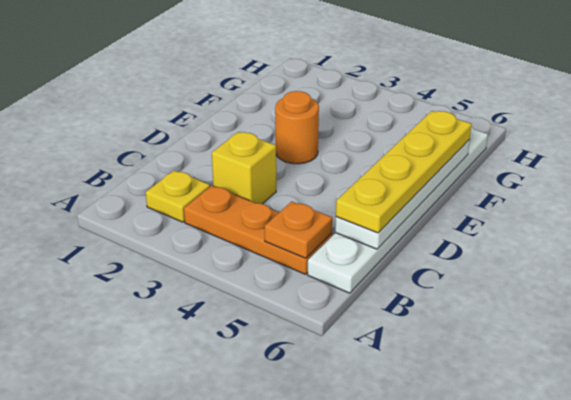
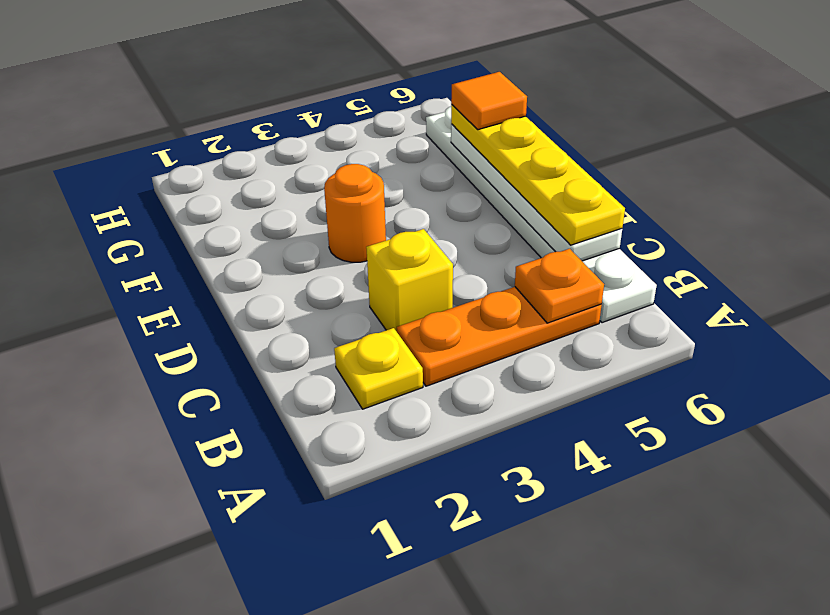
none -> orange 1x1 tile [451,72,527,130]

